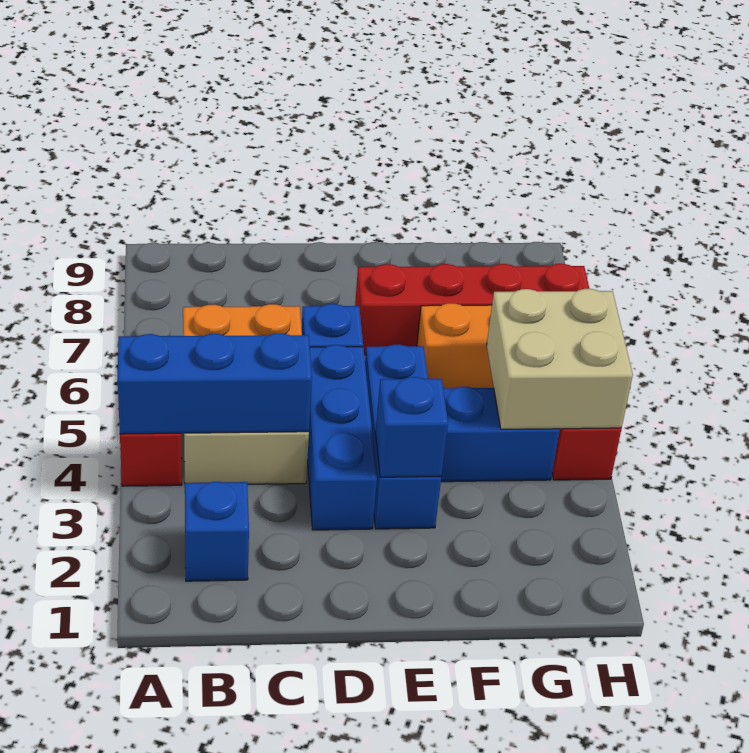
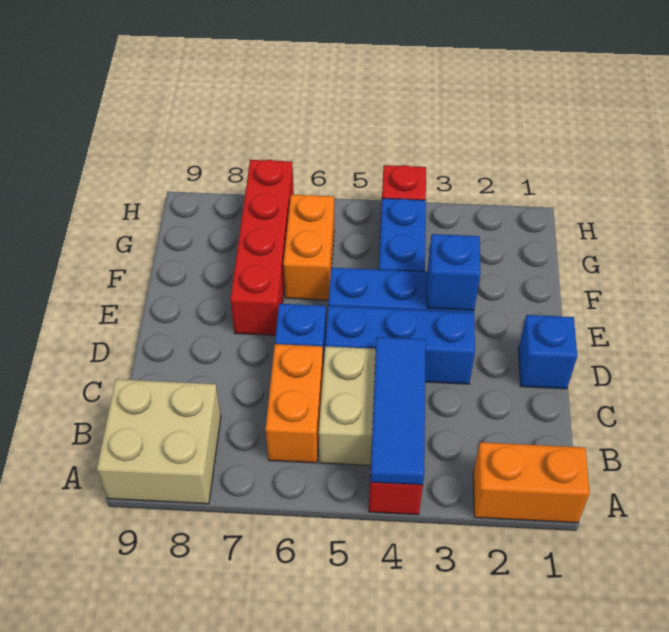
none -> orange 1x2 brick [473,442,590,523]
blue 1x3 brick [118,333,312,434] -> blue 1x3 tile [370,337,426,485]
blue 1x1 brick [185,482,249,581] -> blue 1x1 brick moved to [519,315,577,389]
tan 2x2 brick [487,289,633,429] -> tan 2x2 brick moved to [97,379,221,504]

